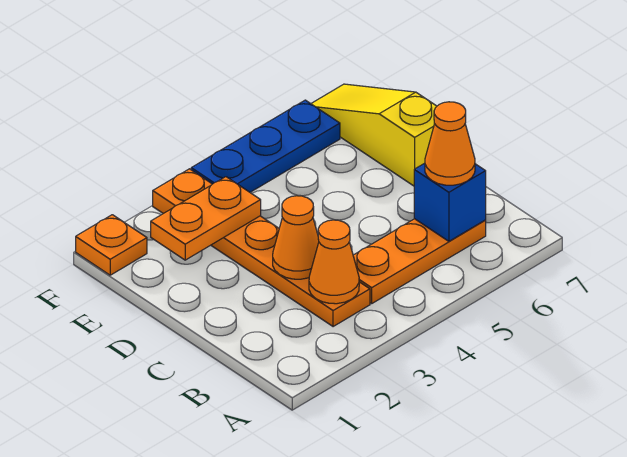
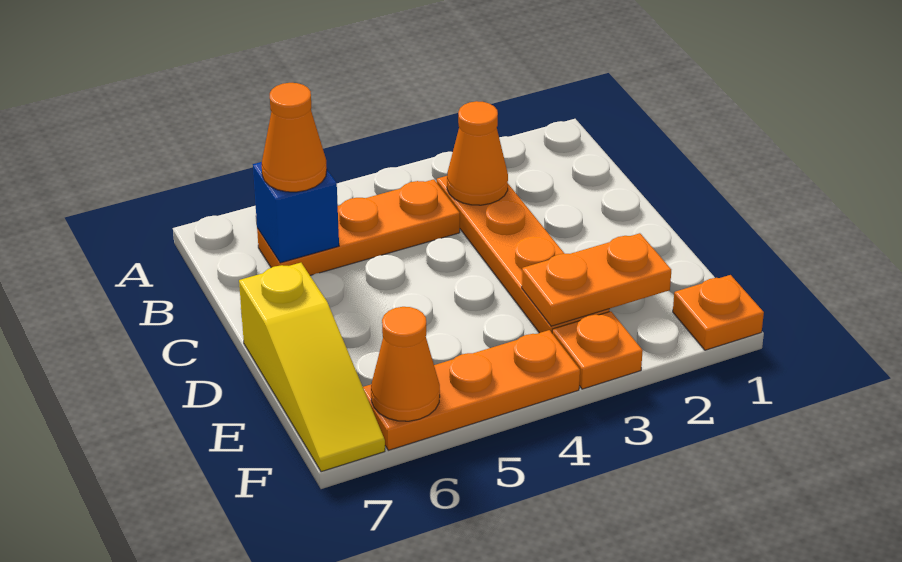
orange 1x1 cone [273,196,319,279] -> orange 1x1 cone moved to [371,307,440,421]
blue 1x3 plate [191,100,340,192] -> orange 1x3 plate [363,330,580,450]

